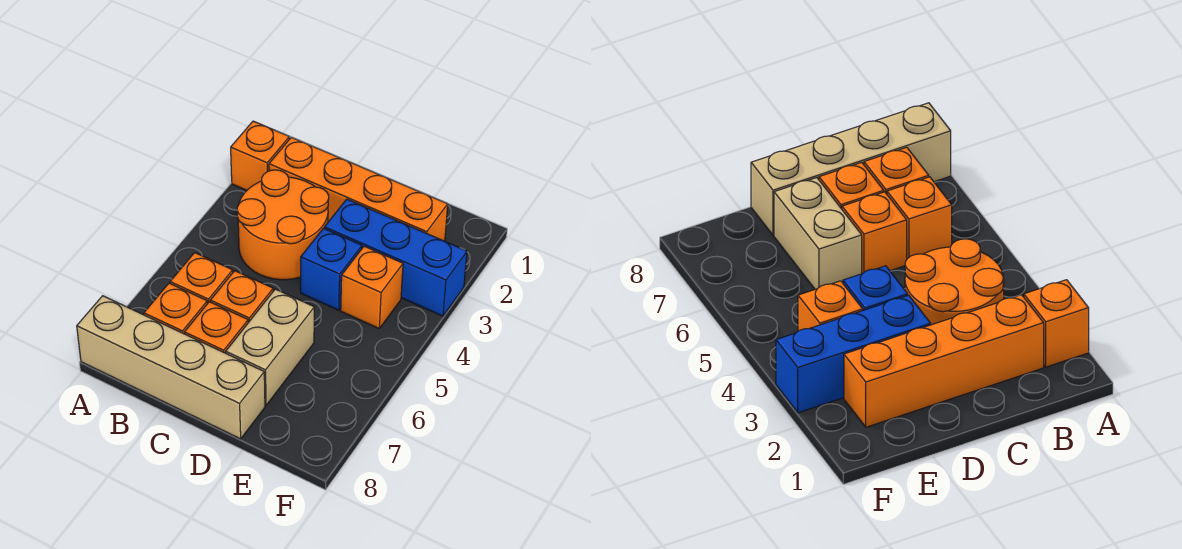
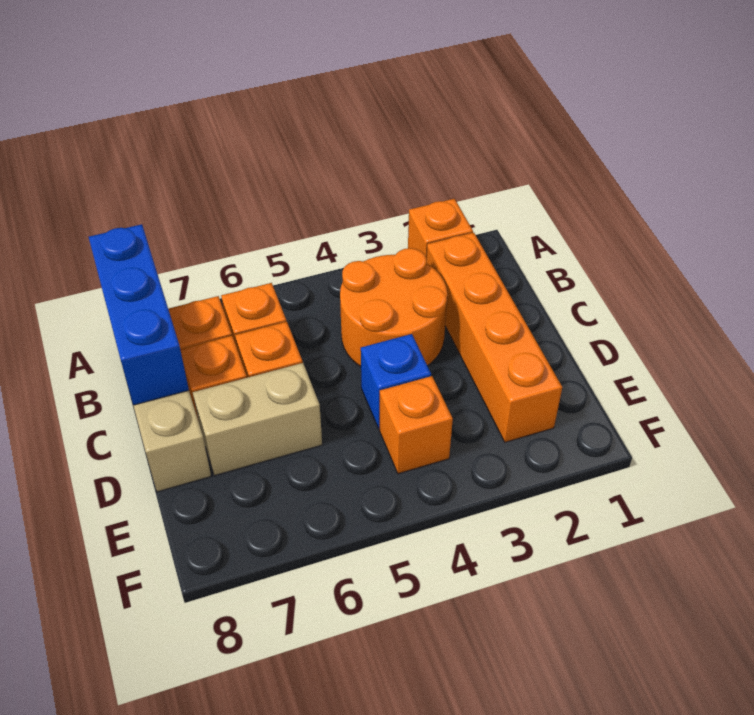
blue 1x3 brick [325,199,467,316] -> blue 1x3 brick moved to [89,224,189,405]

